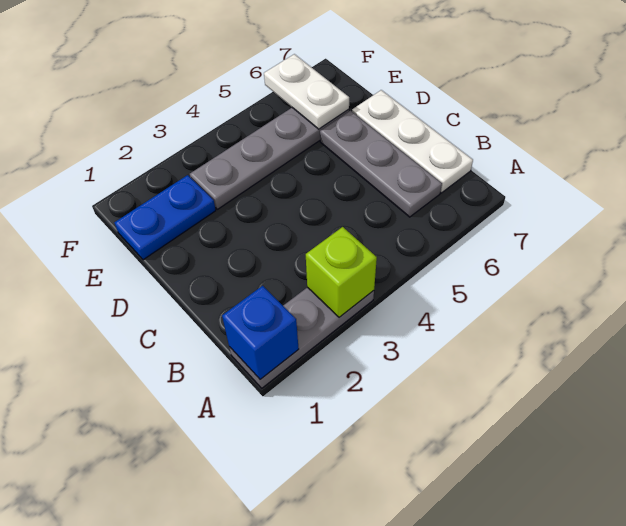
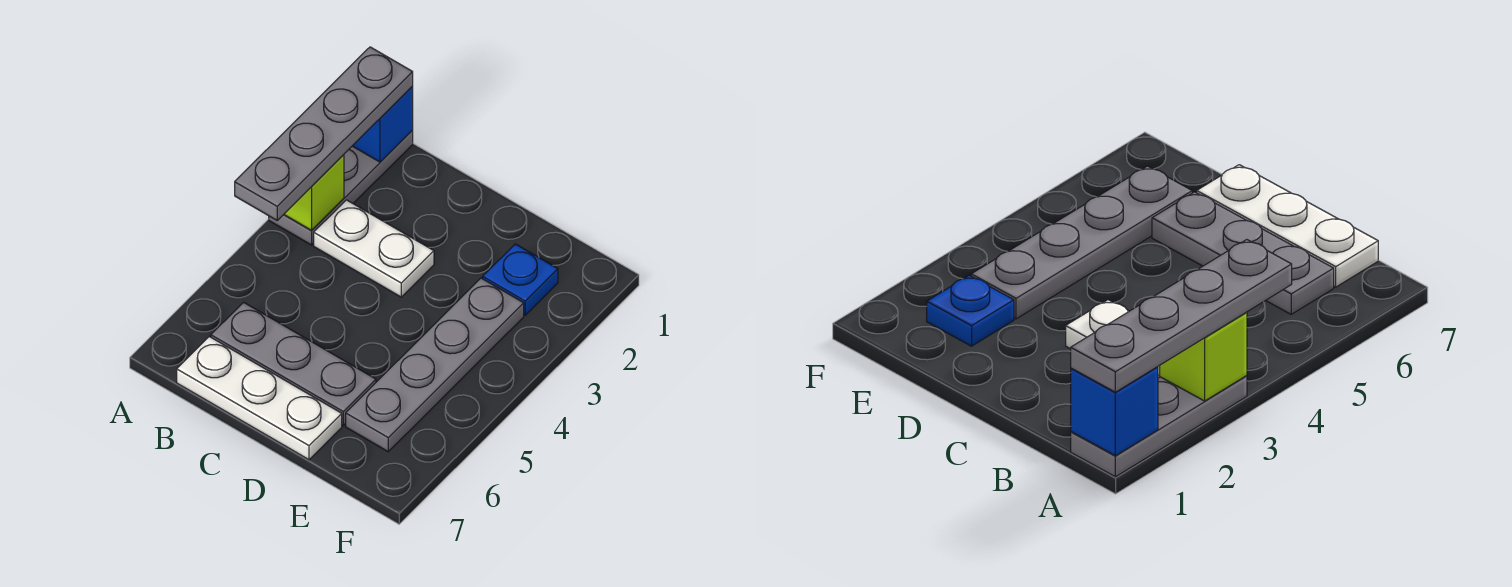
none -> grey 1x4 plate [235,47,413,220]
blue 1x2 plate [114,175,216,260] -> blue 1x1 plate [483,244,558,315]
white 1x2 plate [264,54,349,129] -> white 1x2 plate moved to [314,200,434,297]

